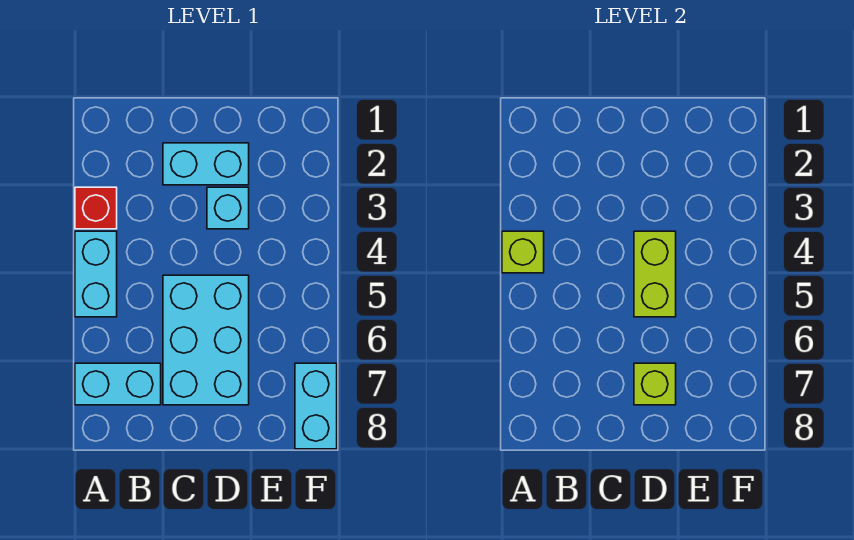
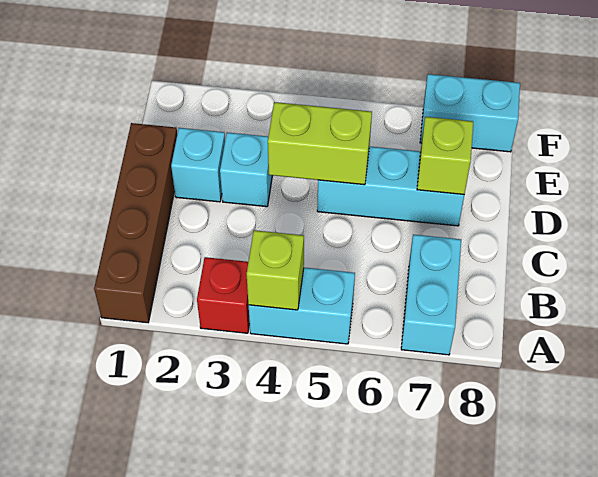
none -> brown 1x4 brick [94,123,177,323]
cyan 1x2 brick [163,143,249,185] -> cyan 1x1 brick [171,128,225,202]
cyan 2x3 brick [163,275,249,405] -> cyan 1x3 brick [317,146,464,226]

